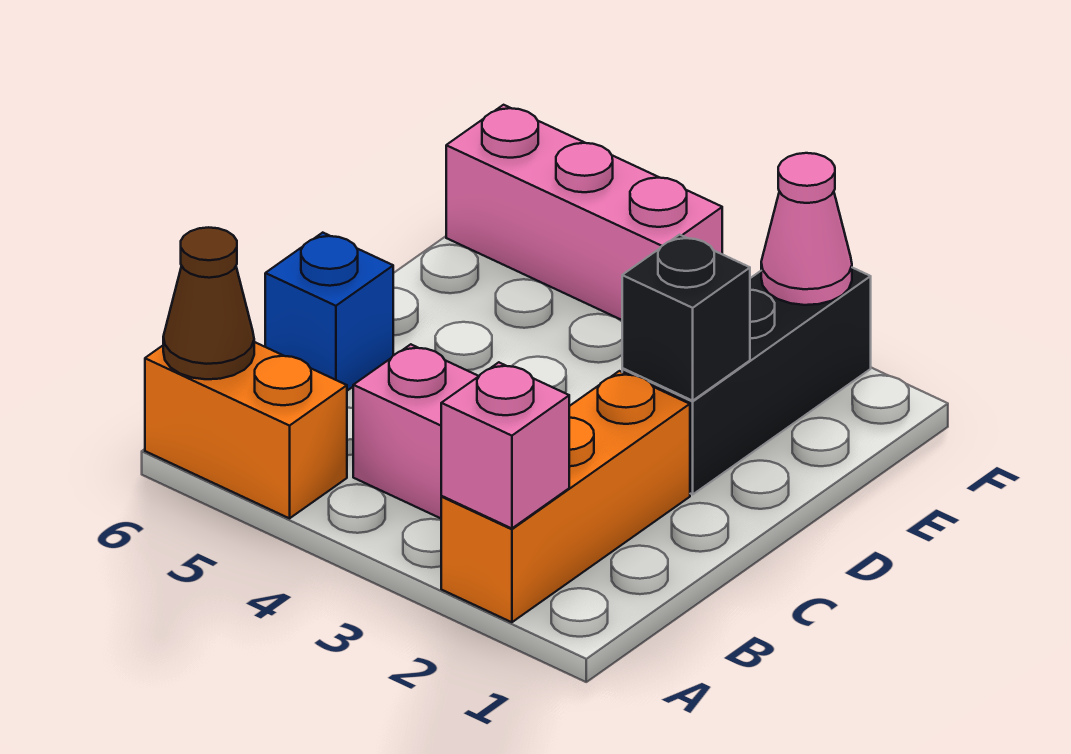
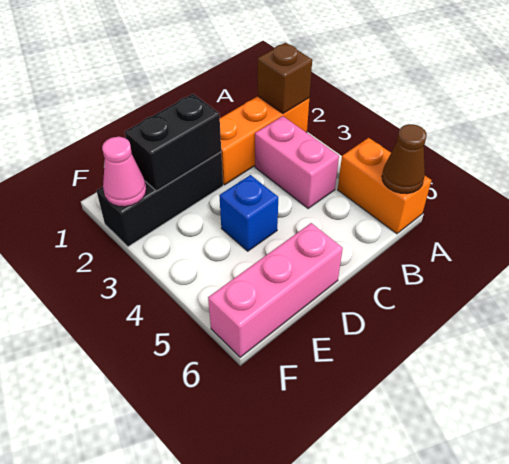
pink 1x1 brick [441,362,569,528] -> brown 1x1 brick [258,43,312,114]
blue 1x1 brick [265,233,393,391] -> blue 1x1 brick moved to [219,175,278,251]
black 1x1 brick [622,235,750,401] -> black 1x2 brick [125,94,221,191]
pink 1x3 brick [446,105,722,320] -> pink 1x3 brick turned to [208,223,343,357]

